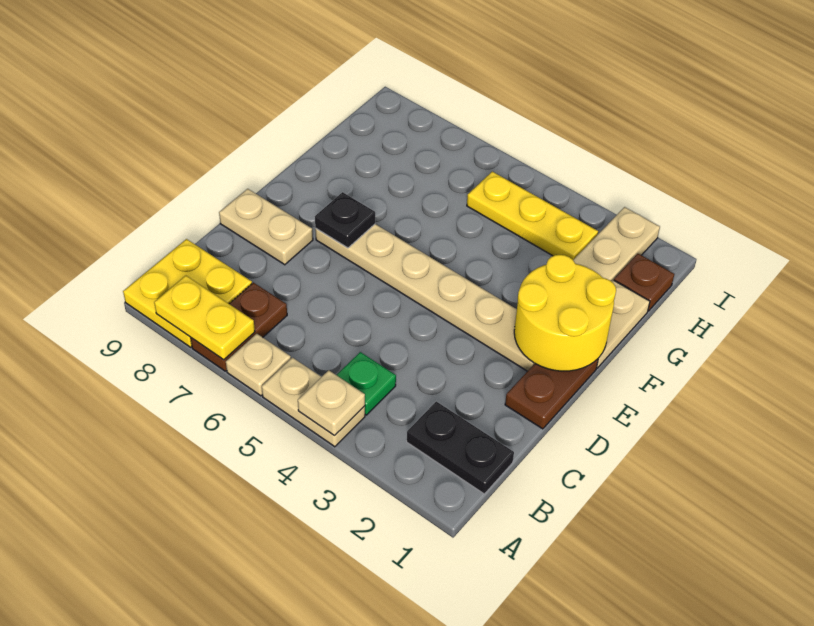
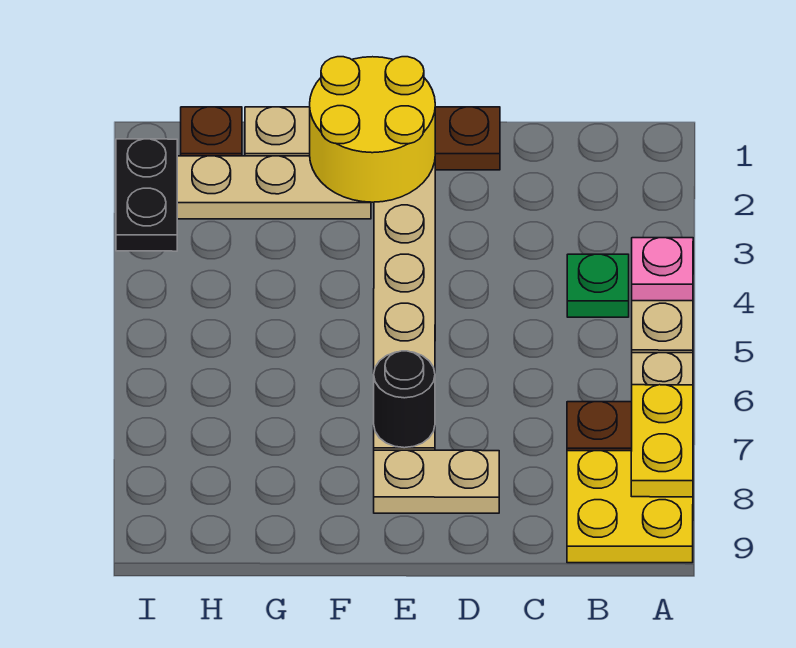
tan 1x1 plate [298,370,365,436] -> pink 1x1 plate [632,238,693,301]
black 1x2 plate [407,401,514,494] -> black 1x2 plate moved to [116,139,177,251]
tan 1x2 plate [219,189,313,265] -> tan 1x2 plate turned to [374,450,499,513]
black 1x1 plate [315,192,375,248] -> black 1x1 round brick [374,351,435,448]
yellow 1x3 plate [467,172,598,260] -> none

